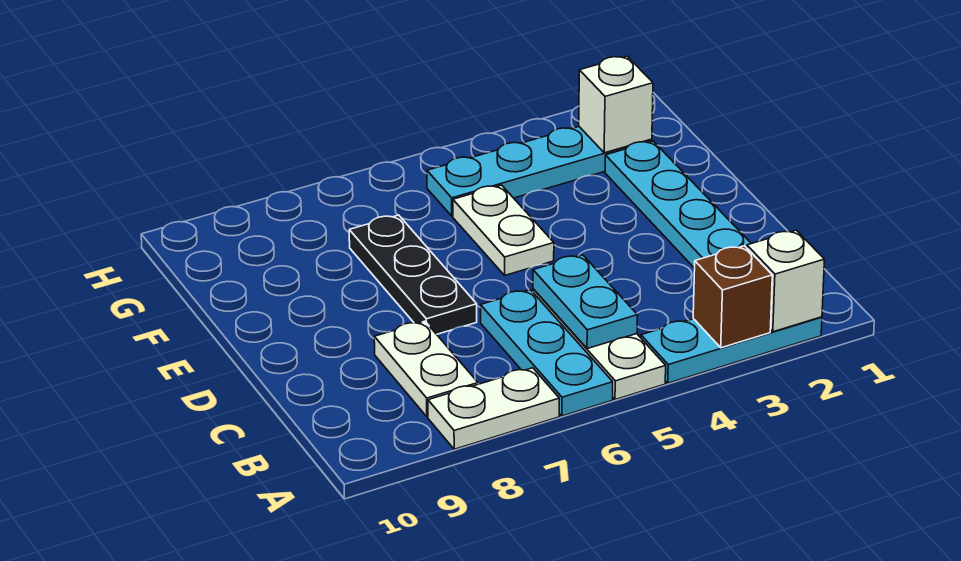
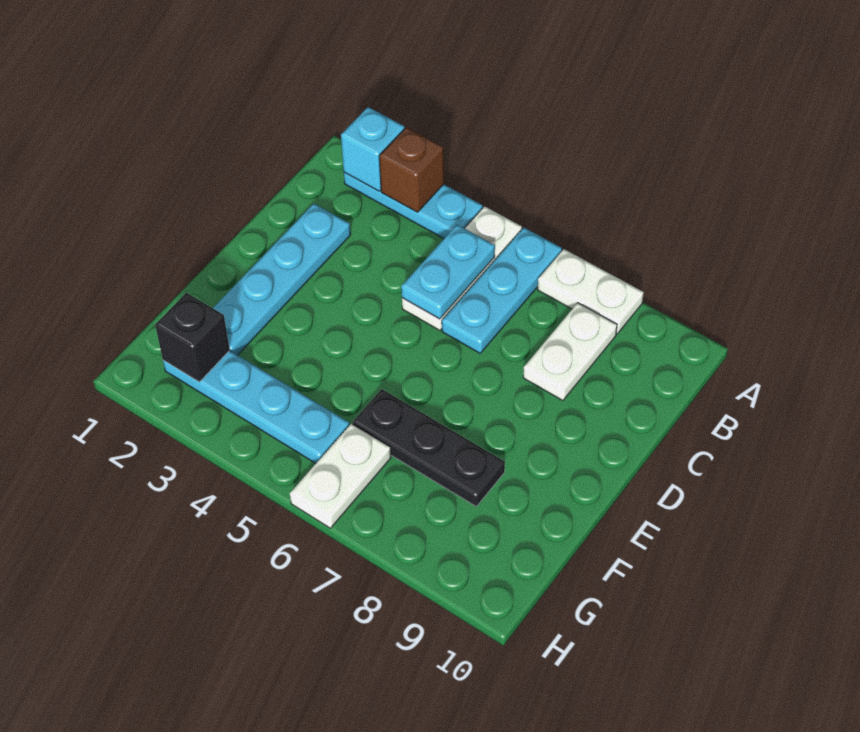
white 1x1 brick [747,230,824,332] -> cyan 1x1 brick [341,107,405,191]
black 1x3 plate [349,215,477,334] -> black 1x3 plate turned to [353,389,505,506]
white 1x2 plate [453,185,554,275] -> white 1x2 plate moved to [290,424,391,528]
white 1x1 brick [579,56,653,153] -> black 1x1 brick [155,293,230,382]

